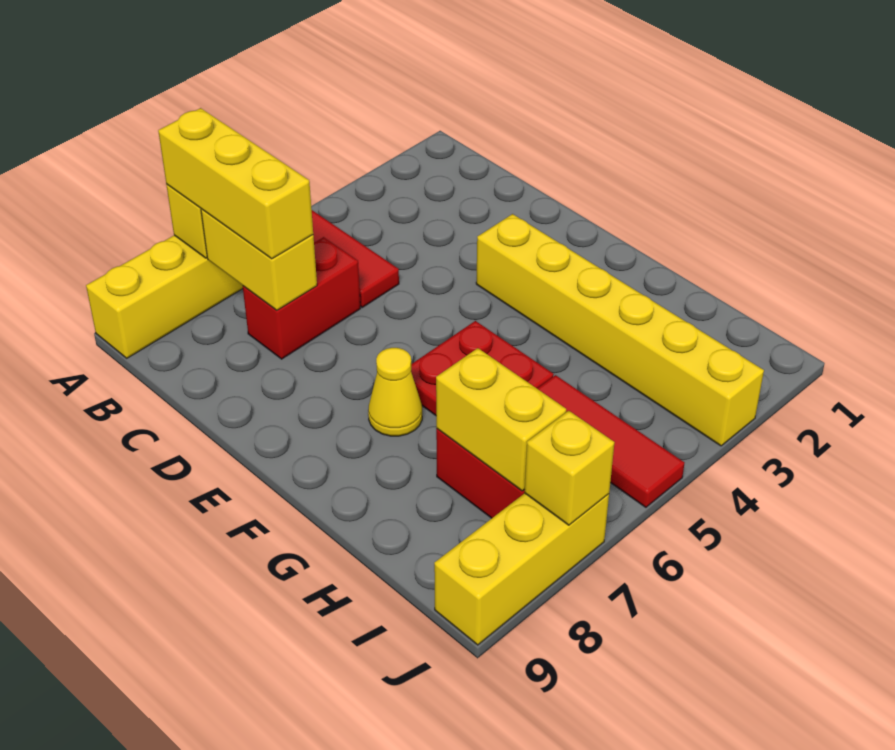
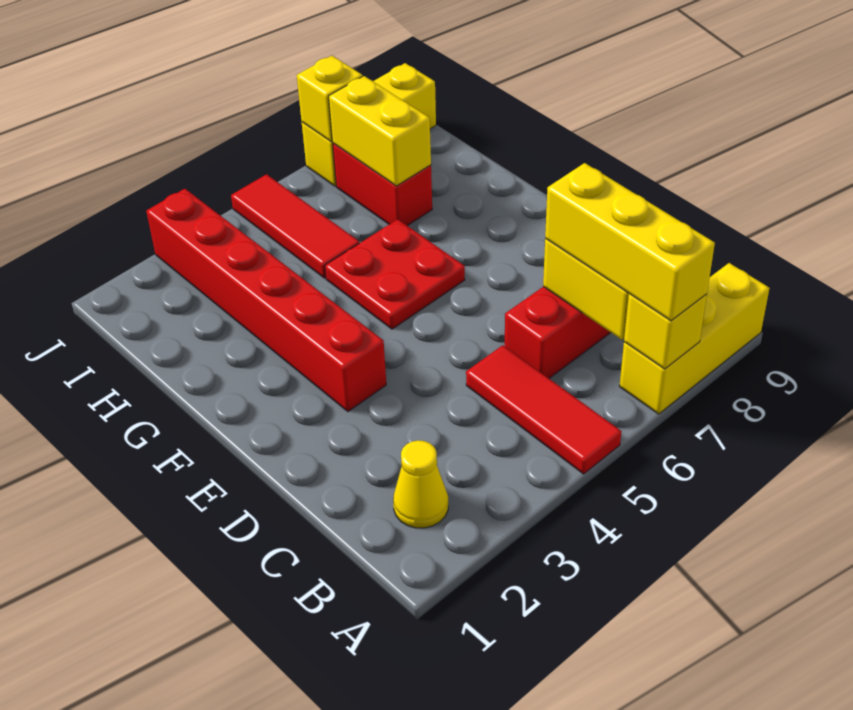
yellow 1x6 brick [476,214,764,446] -> red 1x6 brick [146,189,386,412]
yellow 1x1 cone [368,348,422,436] -> yellow 1x1 cone moved to [393,440,448,528]

